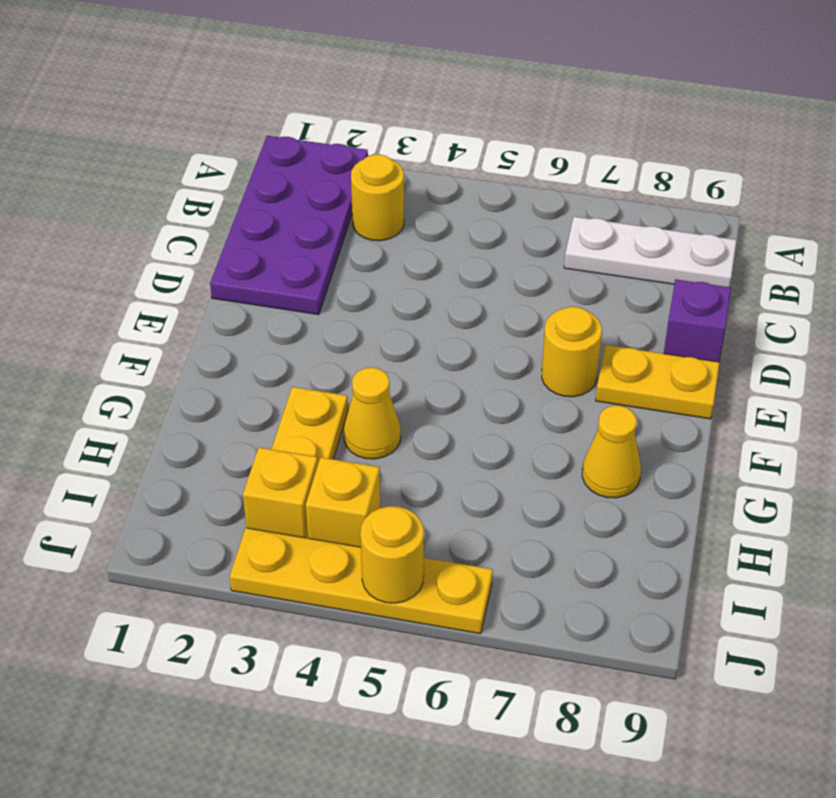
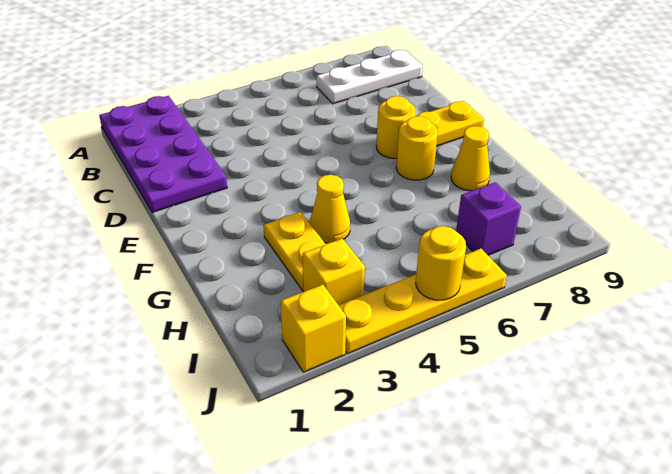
yellow 1x1 round brick [351,155,404,241] -> yellow 1x1 round brick moved to [396,116,438,180]
purple 1x1 brick [664,279,731,362] -> purple 1x1 brick moved to [456,182,521,255]
yellow 1x1 brick [306,457,381,547] -> yellow 1x1 brick moved to [280,285,346,372]

